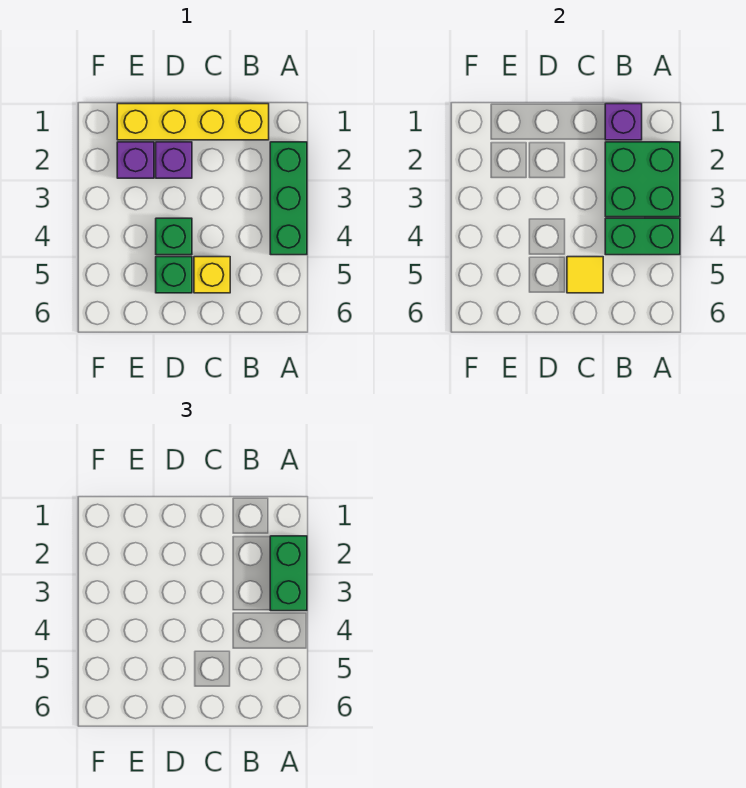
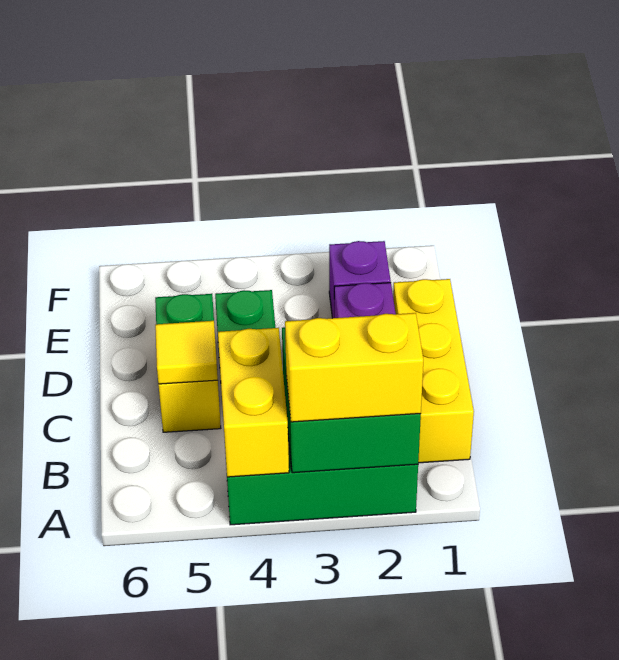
green 1x2 brick [270,536,307,611] -> yellow 1x2 brick [285,313,423,422]
green 1x2 brick [605,218,680,255] -> yellow 1x2 brick [218,328,289,477]
yellow 1x4 brick [117,104,269,140] -> yellow 1x3 brick [393,279,474,463]
purple 1x1 brick [605,104,642,140] -> none

